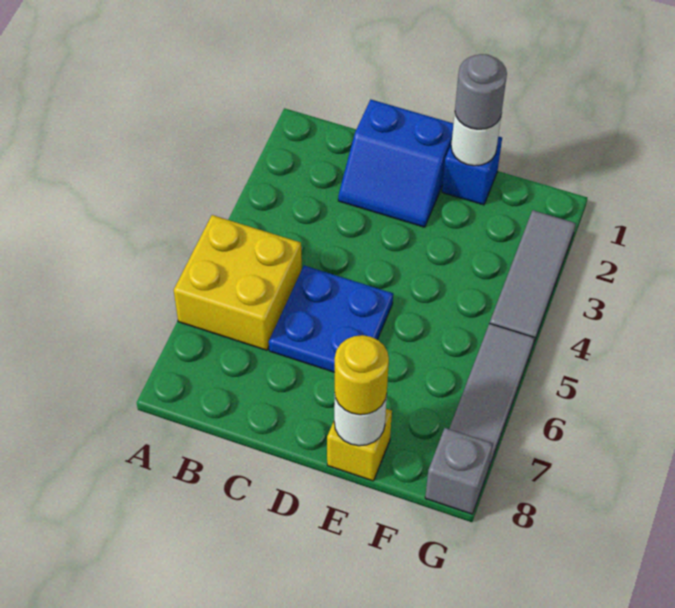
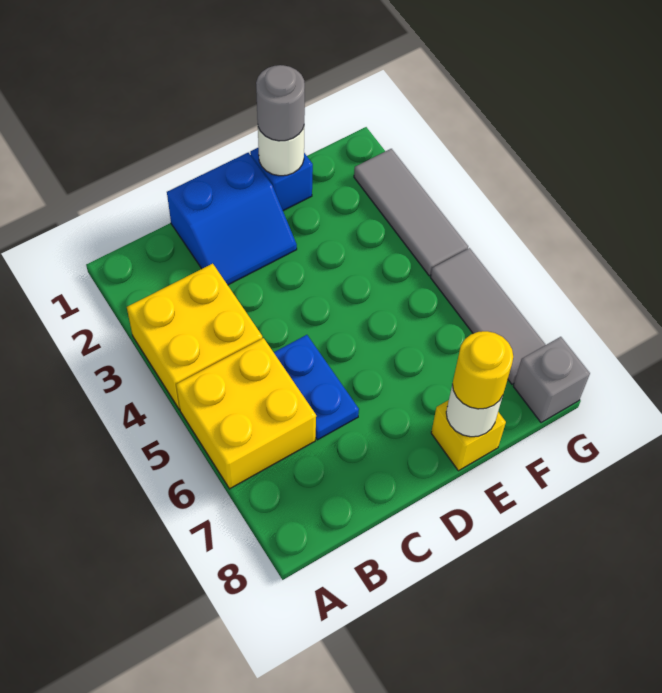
none -> yellow 2x2 brick [127,264,263,409]
blue 2x2 plate [269,266,393,372] -> blue 1x2 plate [274,335,359,440]

